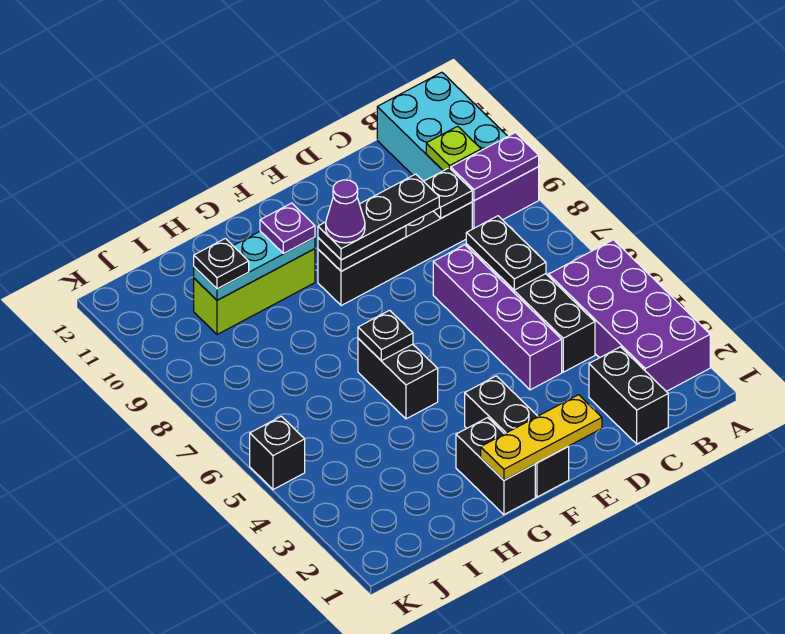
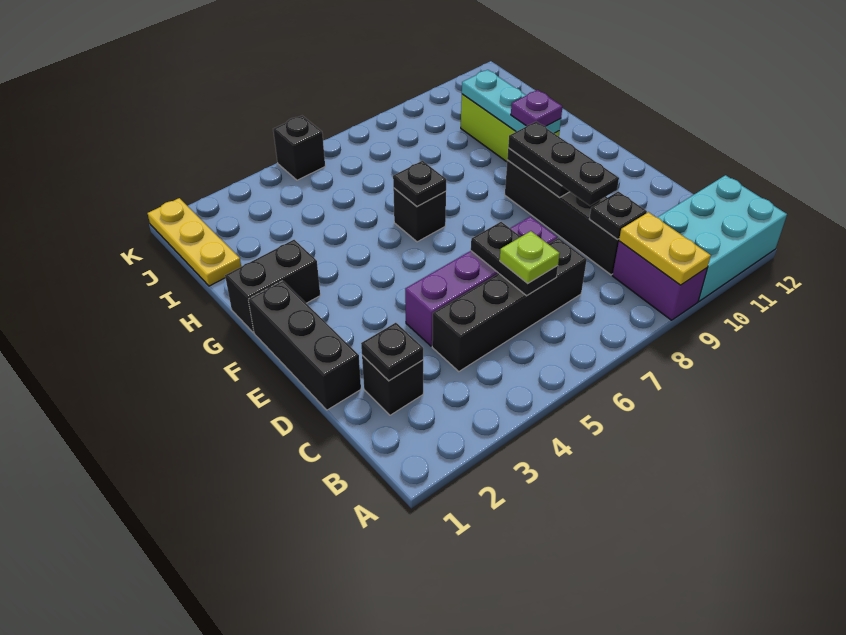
purple 2x4 brick [549,240,710,391] -> none
purple 1x2 plate [451,133,539,201] -> yellow 1x2 plate [619,212,711,285]
lime 1x1 plate [426,126,481,171] -> lime 1x1 plate moved to [500,231,560,283]
black 1x2 brick [589,347,668,444] -> black 1x1 brick [362,355,423,415]
black 1x2 plate [466,216,546,290] -> black 1x2 plate turned to [471,222,558,296]
yellow 1x3 plate [481,395,602,480] -> yellow 1x3 plate moved to [148,198,241,286]
black 1x3 brick [465,376,569,497] -> black 1x3 brick turned to [248,281,361,410]
purple 1x1 cone [326,180,365,243] -> none
black 1x2 brick [358,339,438,419] -> black 1x1 brick [393,188,446,242]
black 1x1 plate [194,238,249,289] -> black 1x1 plate moved to [361,323,423,381]

